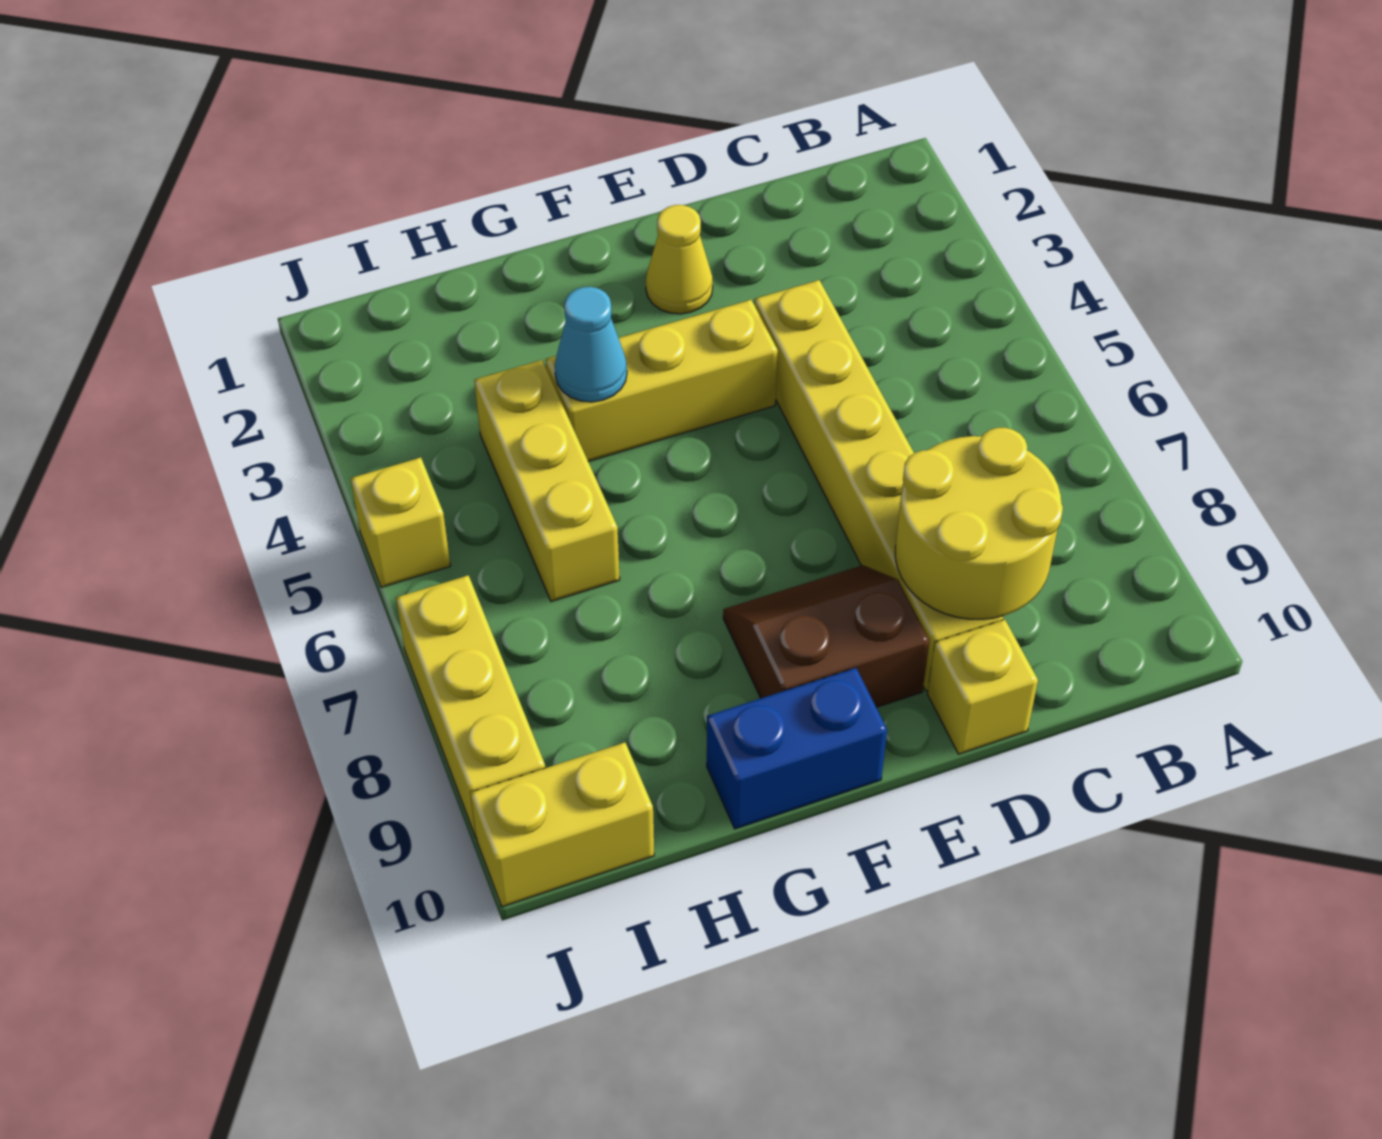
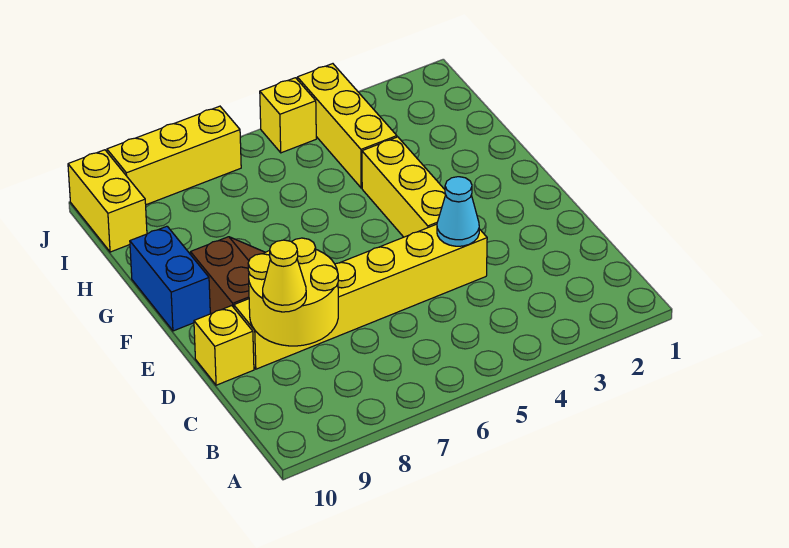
yellow 1x1 cone [646,205,713,314] -> yellow 1x1 cone moved to [263,240,306,312]
cyan 1x1 cone [555,287,627,402] -> cyan 1x1 cone moved to [437,177,479,246]
yellow 1x3 brick [474,360,620,601] -> yellow 1x3 brick turned to [297,64,397,188]

